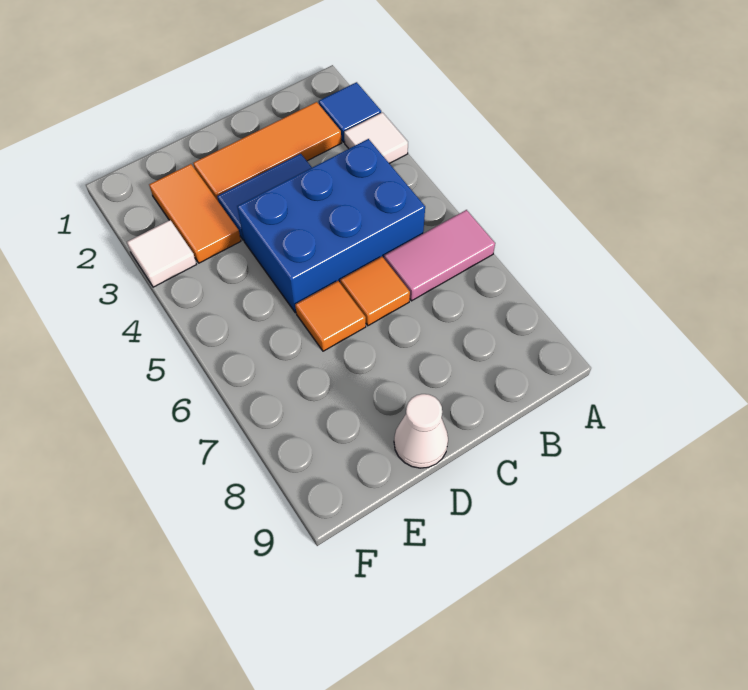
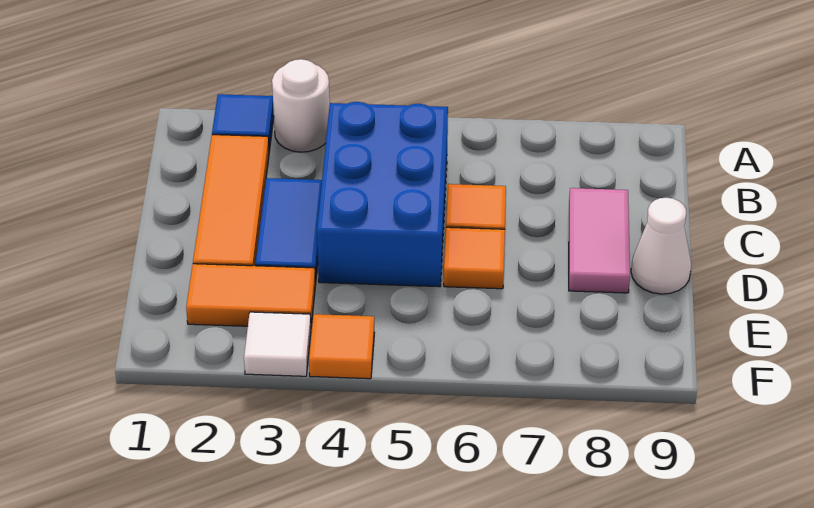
white 1x1 tile [344,112,408,164] -> white 1x1 round brick [272,59,330,152]
pink 1x2 tile [384,210,495,301] -> pink 1x2 tile moved to [569,188,630,293]
none -> orange 1x1 tile [309,314,375,379]

